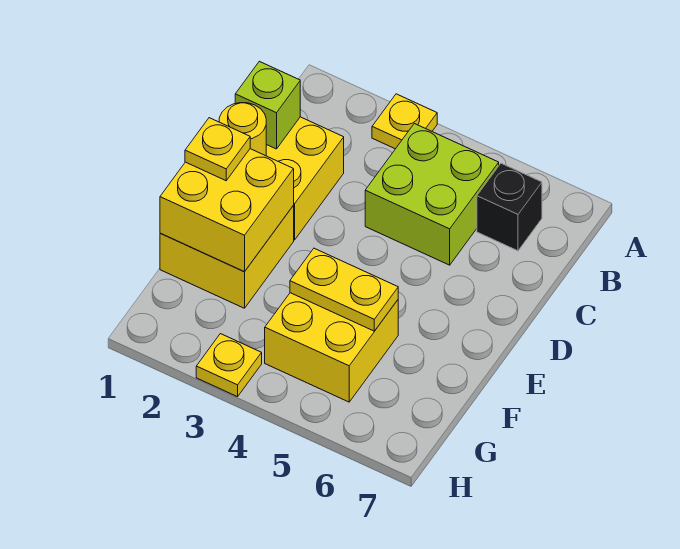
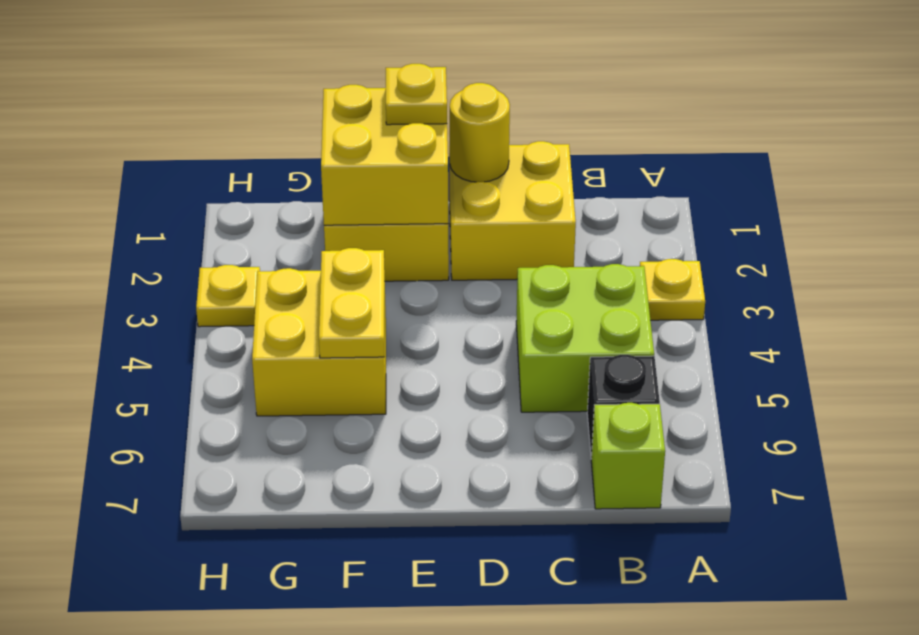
lime 1x1 brick [235,61,300,149] -> lime 1x1 brick moved to [591,403,665,509]

